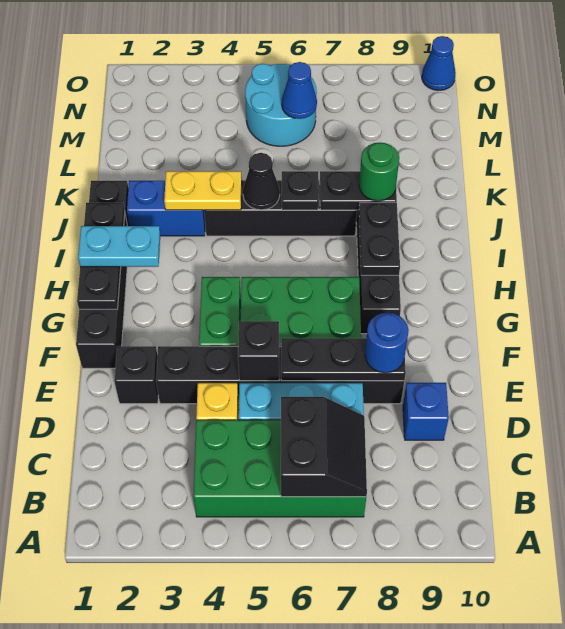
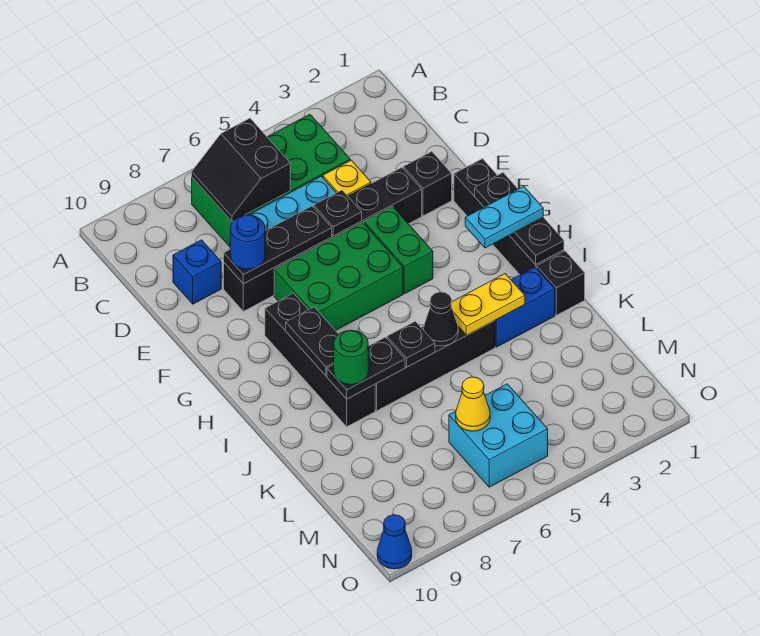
black 1x1 brick [238,321,279,381] -> black 1x1 plate [314,190,362,236]
cyan 2x2 round brick [245,64,317,146] -> cyan 2x2 brick [449,384,548,487]
blue 1x1 cone [282,62,317,119] -> yellow 1x1 cone [456,377,490,431]

